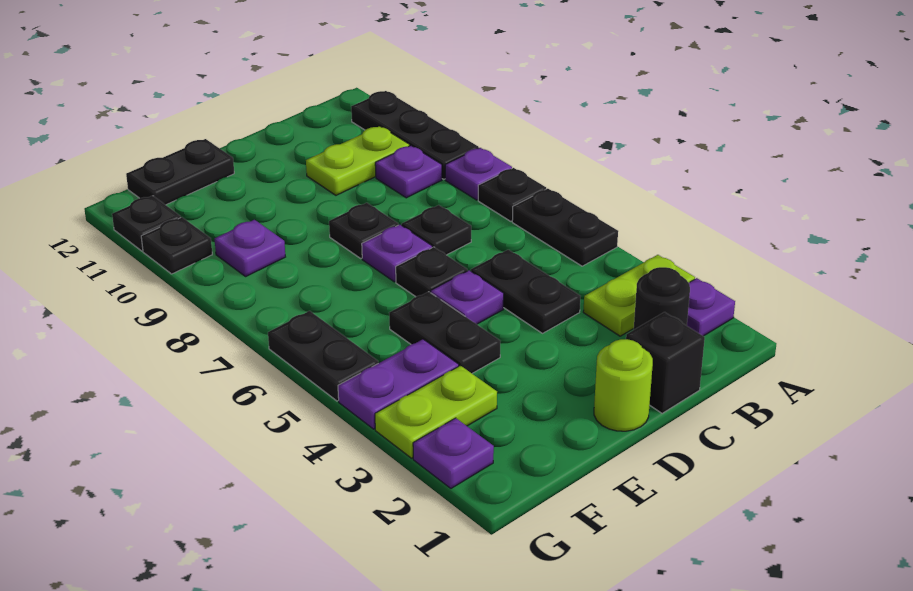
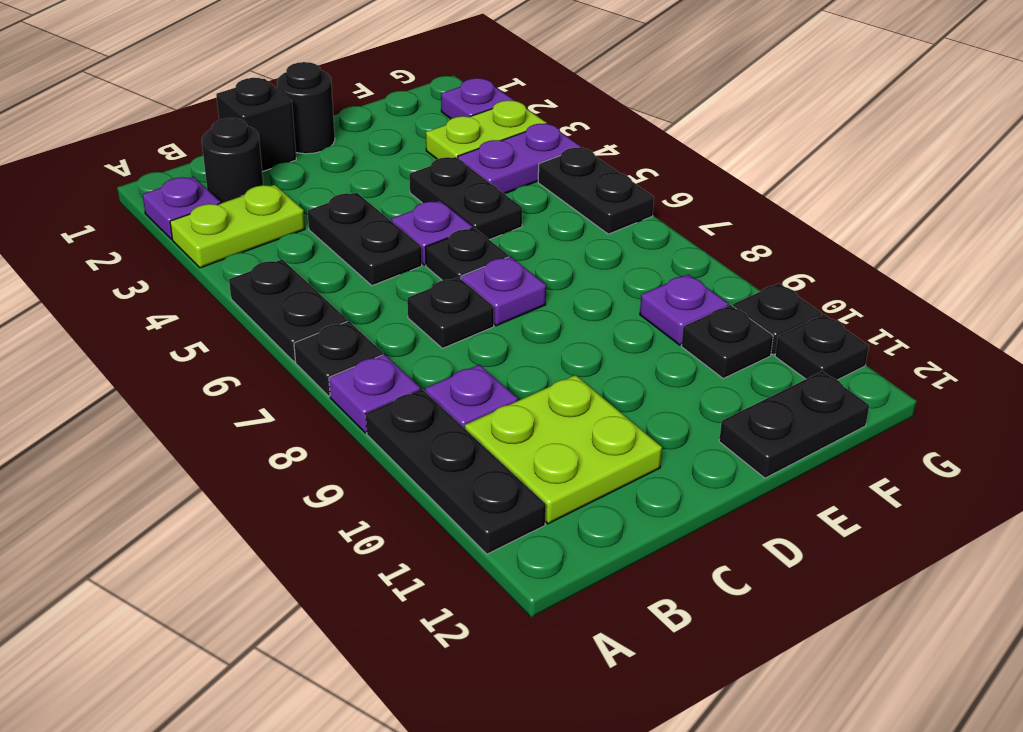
lime 1x2 plate [306,126,410,195] -> lime 2x2 plate [465,375,662,524]
lime 1x1 round brick [594,339,653,431] -> black 1x1 round brick [277,62,335,154]
black 1x1 plate [329,203,398,258] -> black 1x1 plate moved to [682,305,773,378]

